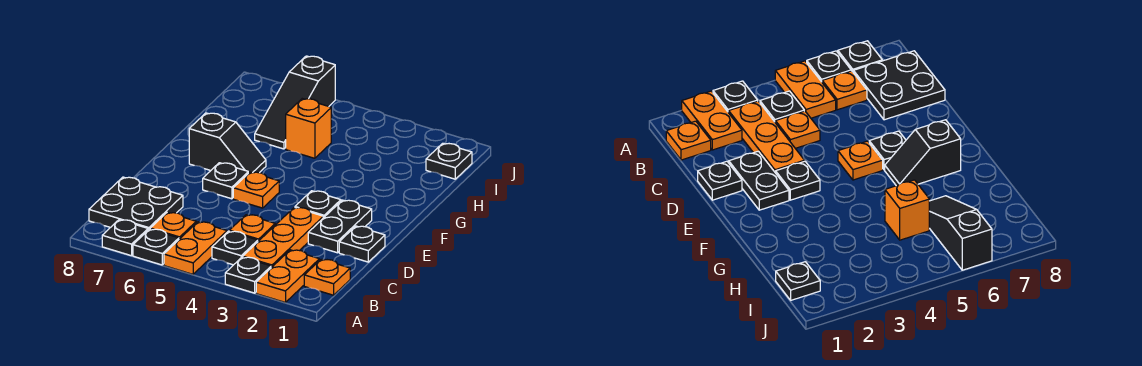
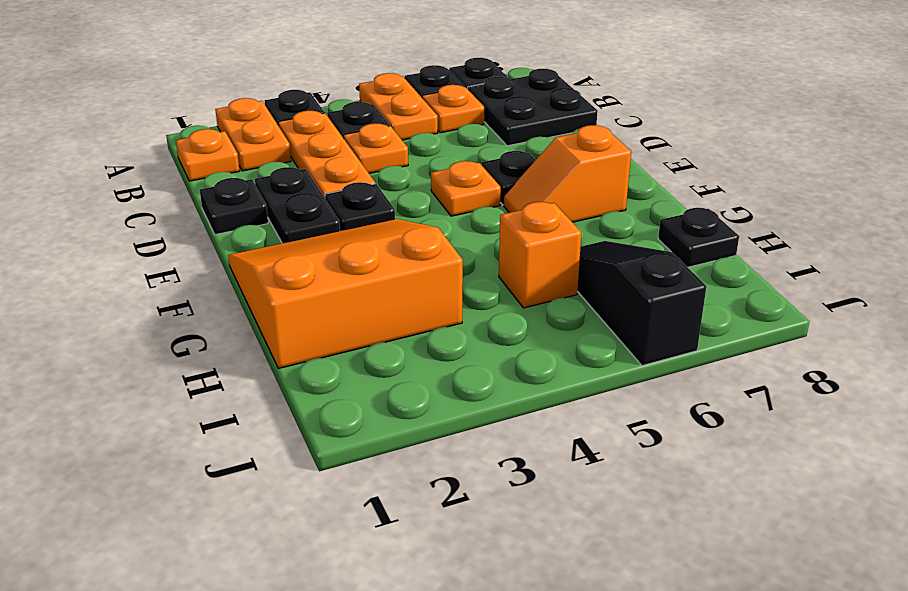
none -> orange 3x3 slope [228,219,463,368]
black 1x2 slope [189,113,266,173] -> orange 1x2 slope [504,125,631,222]
black 1x1 plate [426,143,472,179] -> black 1x1 plate moved to [658,208,739,267]

